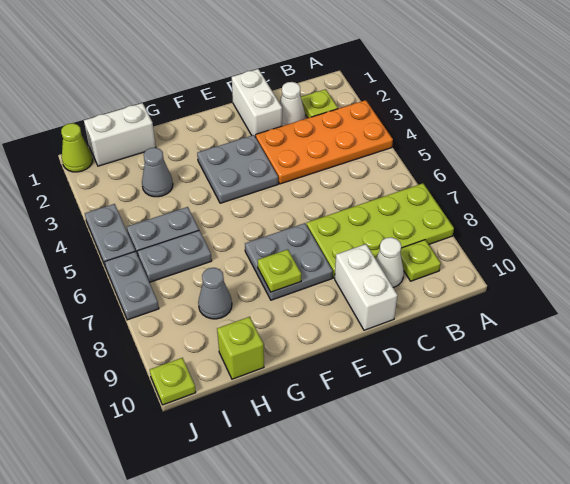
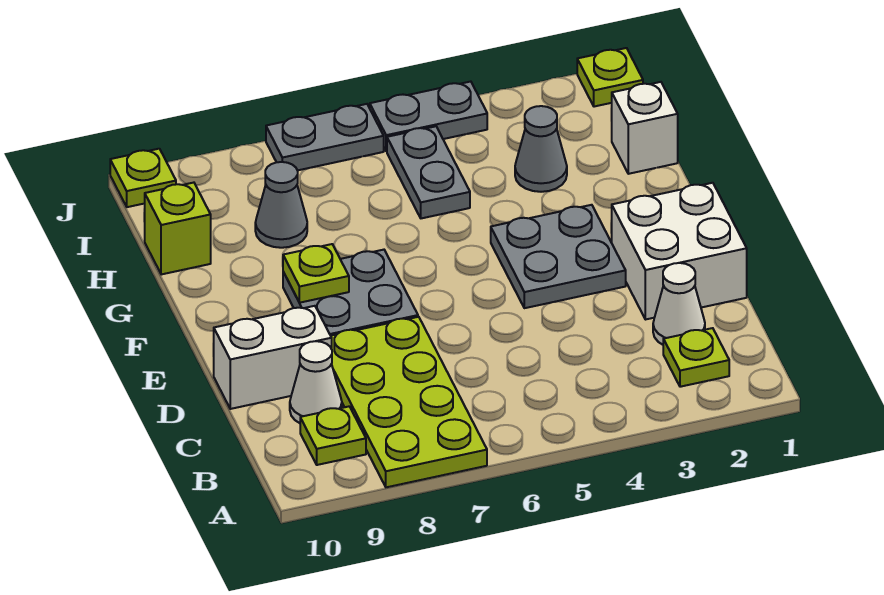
orange 2x4 plate [256,100,393,184] -> none
white 1x2 brick [232,69,282,137] -> white 2x2 brick [612,183,747,320]
white 1x2 brick [84,103,156,166] -> white 1x1 brick [611,82,678,174]
grey 1x2 plate [137,230,212,282] -> none
lime 1x1 cone [61,123,93,172] -> lime 1x1 plate [577,48,643,107]

